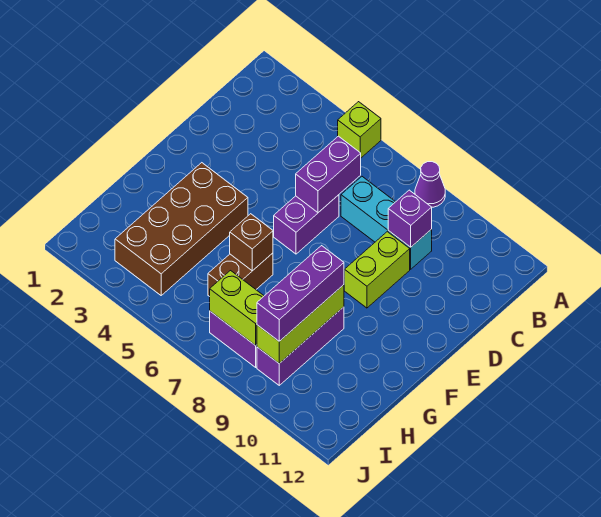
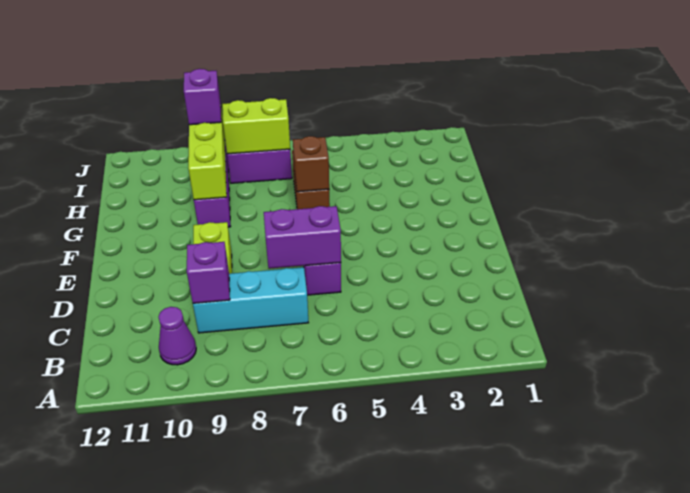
lime 1x1 brick [338,102,381,158] -> none
purple 1x1 cone [415,162,445,207] -> purple 1x1 cone moved to [159,307,196,365]
purple 1x2 brick [296,136,361,213] -> purple 1x2 brick turned to [264,206,341,269]
brown 2x4 brick [115,163,248,295] -> none
purple 1x3 brick [257,246,344,341] -> purple 1x1 brick [184,69,221,125]

